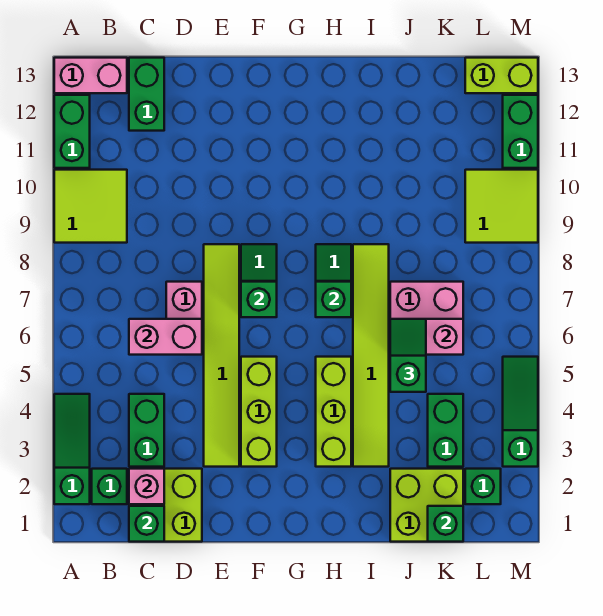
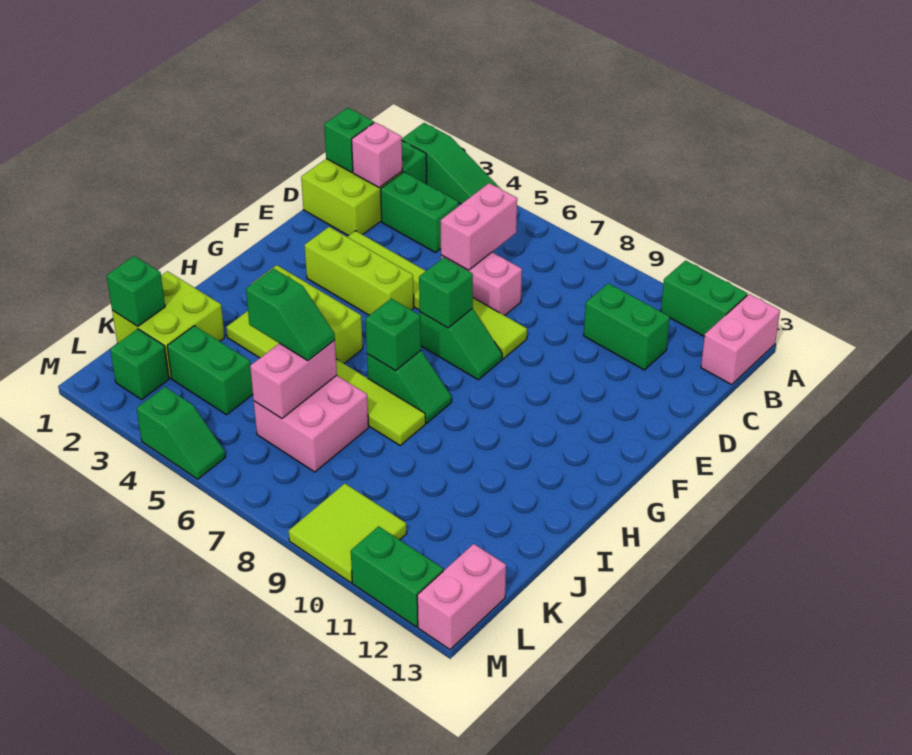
lime 2x2 tile [54,170,127,243] -> none
green 1x2 brick [129,58,164,131] -> green 1x2 brick moved to [584,283,670,370]
lime 1x2 brick [465,58,538,93] -> pink 1x2 brick [417,544,506,649]
green 1x3 slope [503,357,538,467] -> green 1x2 slope [137,387,225,479]

